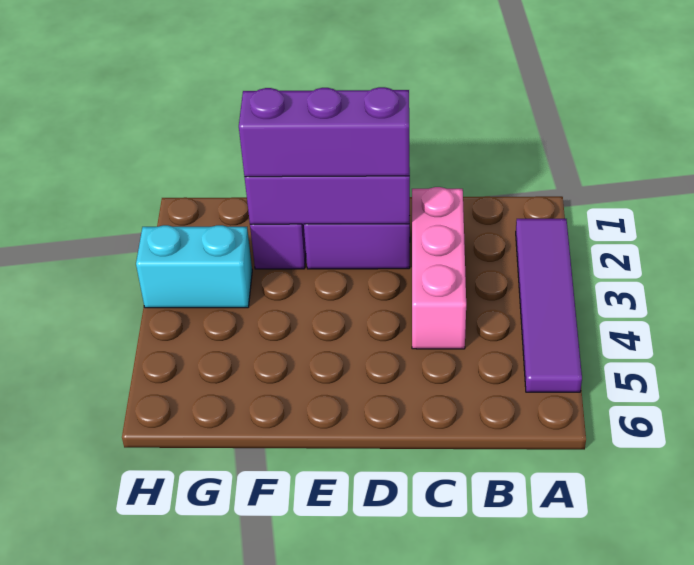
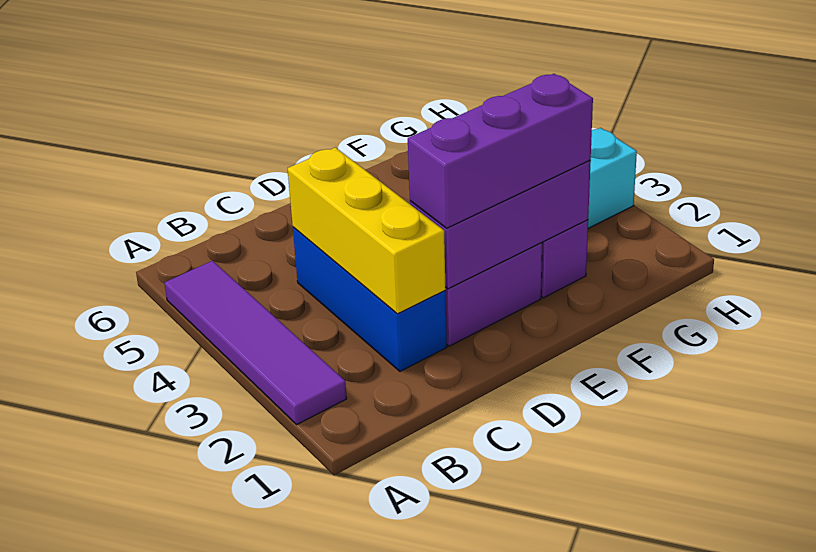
pink 1x3 brick [412,187,466,349] -> blue 1x3 brick [293,227,447,371]
none -> yellow 1x3 brick [288,147,446,314]

